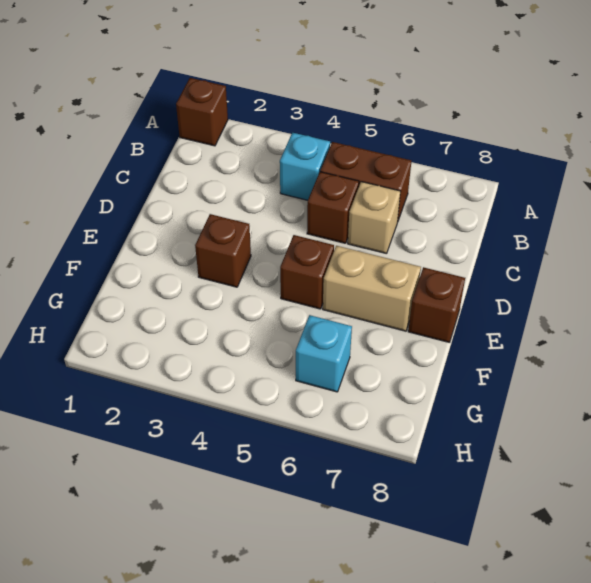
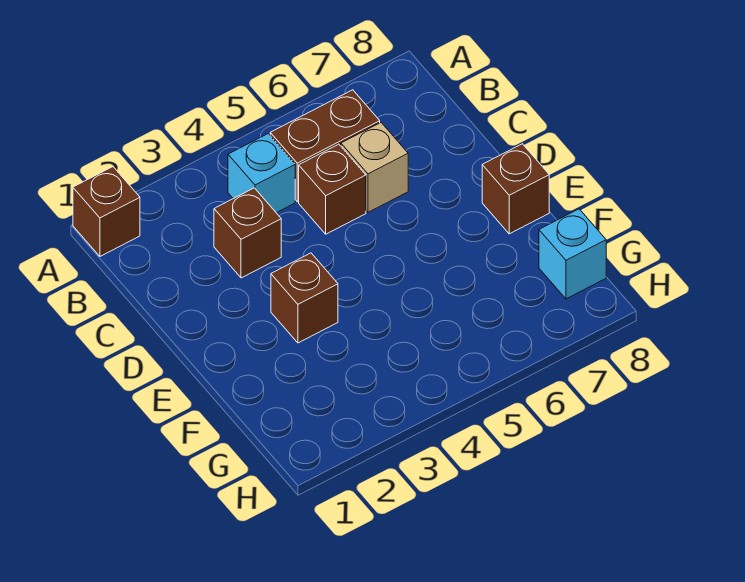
brown 1x1 brick [280,235,334,309] -> brown 1x1 brick moved to [214,188,281,278]
tan 1x2 brick [323,246,421,331] -> none
cyan 1x1 brick [296,315,352,392] -> cyan 1x1 brick moved to [539,209,606,299]

